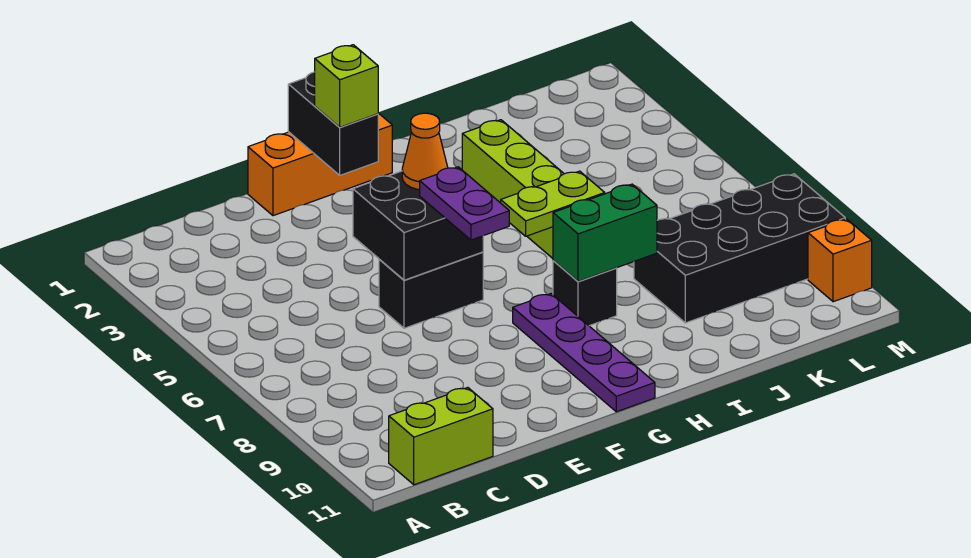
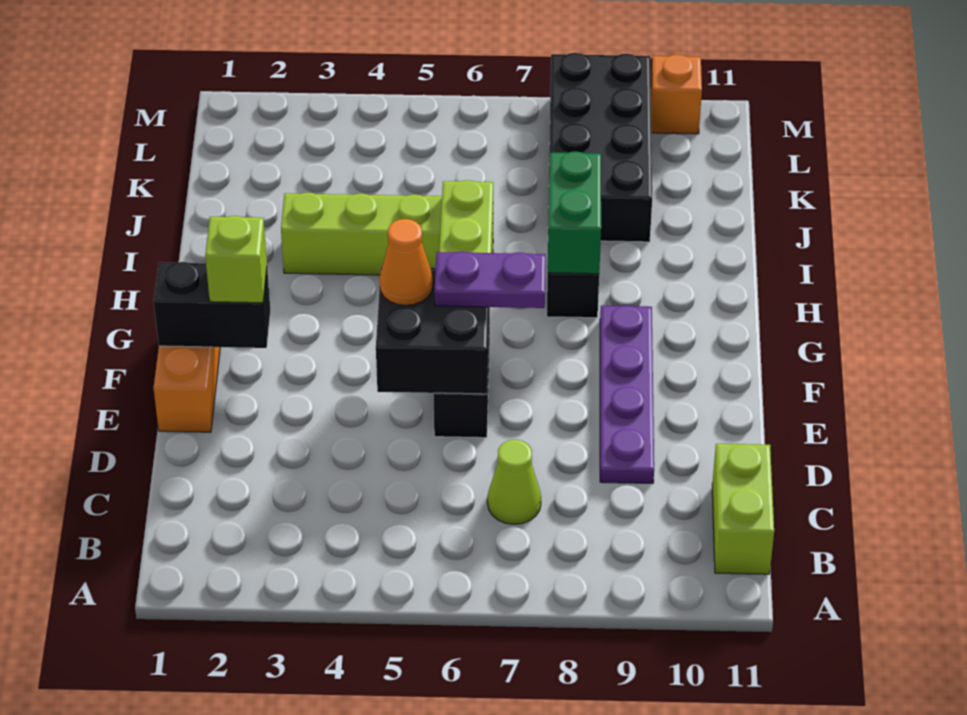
none -> lime 1x1 cone [487,440,541,524]
purple 1x4 plate [513,294,655,412] -> purple 1x4 plate turned to [600,305,654,484]

